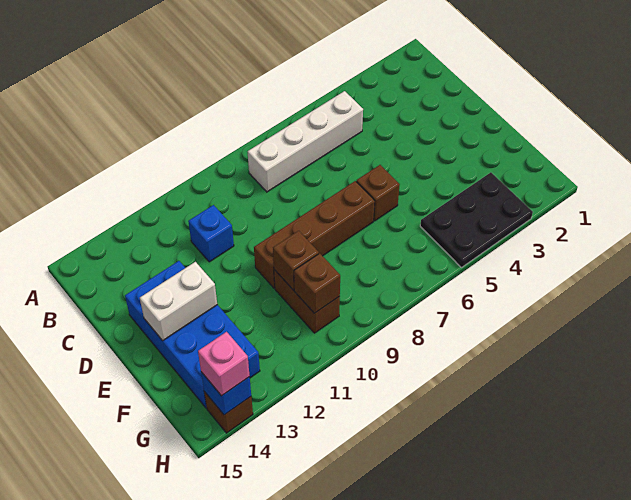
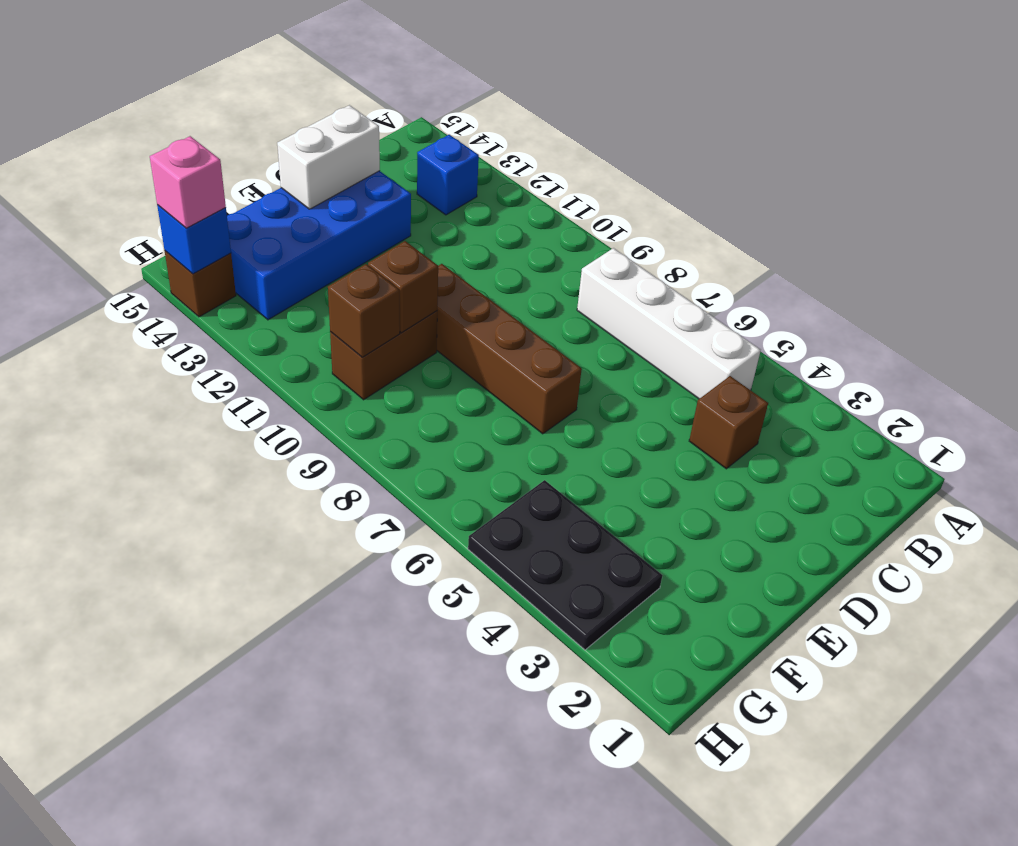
blue 1x1 brick [188,205,234,262] -> blue 1x1 brick moved to [417,135,479,215]
brown 1x1 brick [356,165,400,221] -> brown 1x1 brick moved to [689,376,768,469]
white 1x2 brick [140,262,217,341] -> white 1x2 brick turned to [277,105,380,209]

